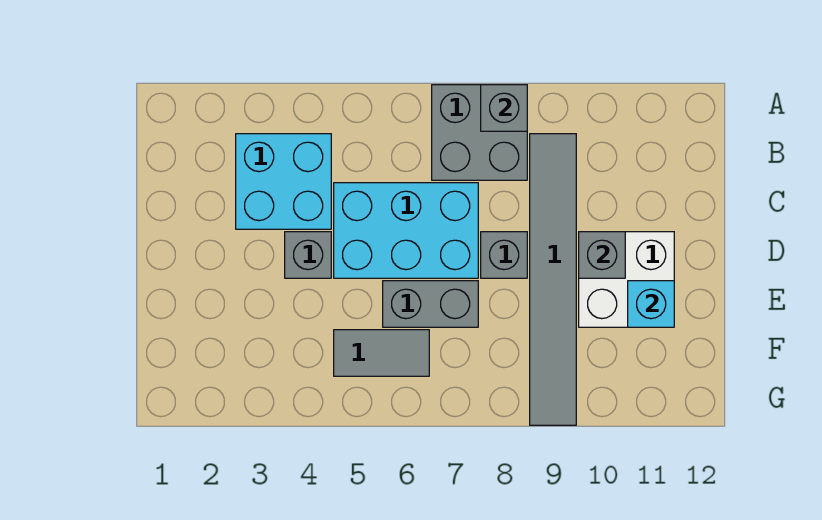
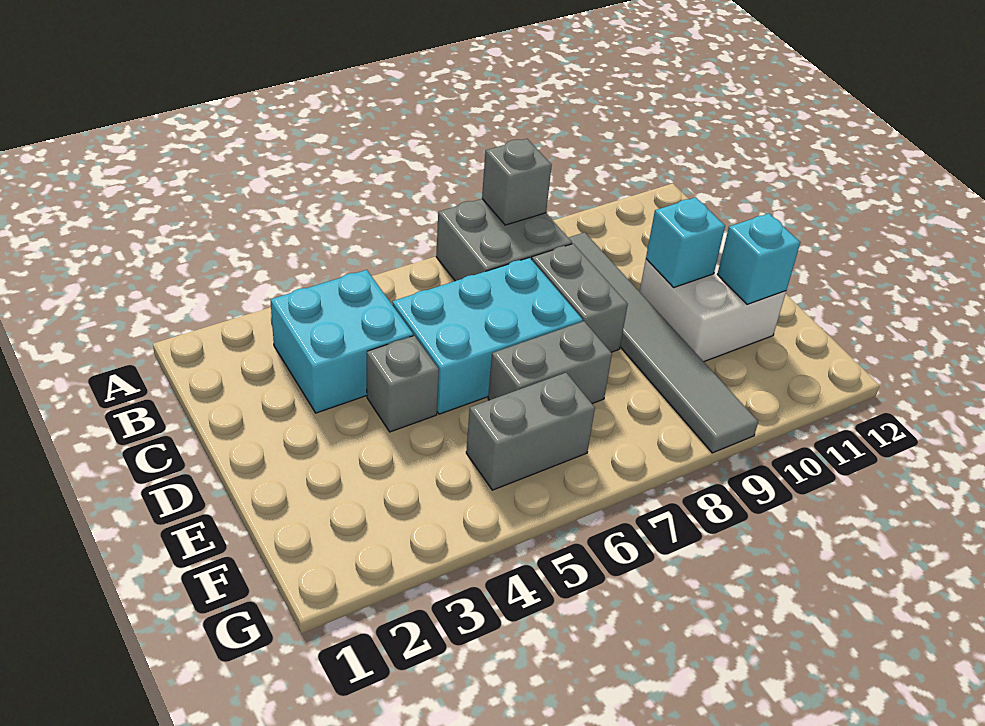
grey 1x1 brick [481,232,527,278] -> grey 1x2 brick [531,244,628,352]
grey 1x1 brick [579,232,625,278] -> cyan 1x1 brick [646,197,725,288]
grey 1x2 tile [334,330,429,376] -> grey 1x2 brick [466,373,595,490]

